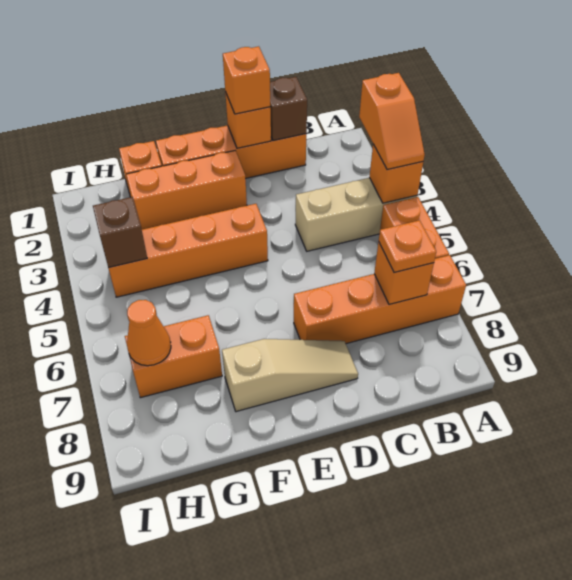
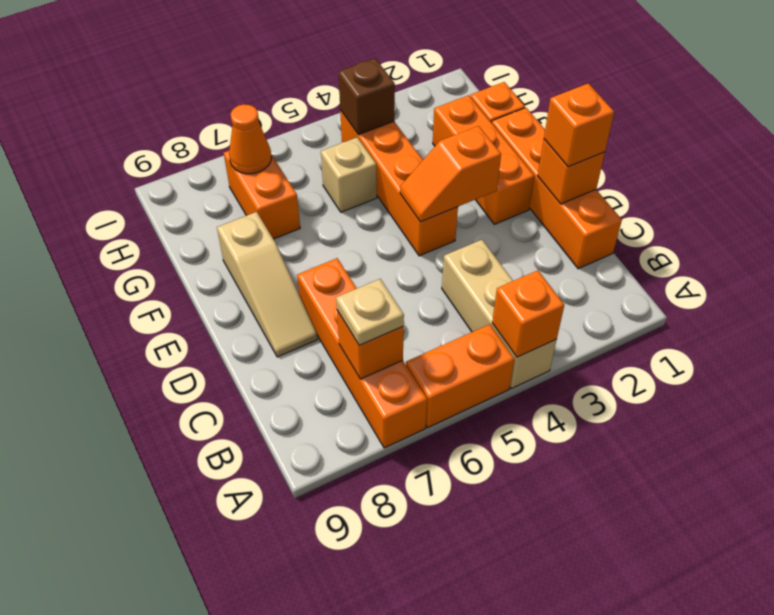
orange 1x2 slope [359,73,425,170] -> orange 1x2 slope moved to [400,126,501,222]
orange 1x1 plate [379,220,436,273] -> tan 1x1 plate [336,279,404,345]
brown 1x1 brick [270,77,307,141] -> none
none -> tan 1x1 brick [321,137,377,212]

